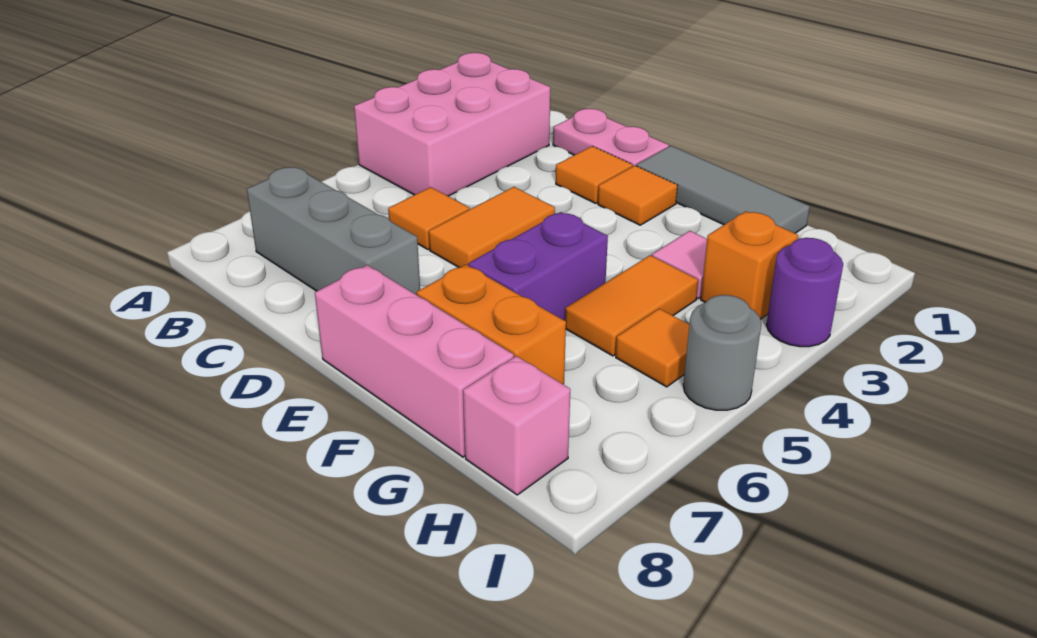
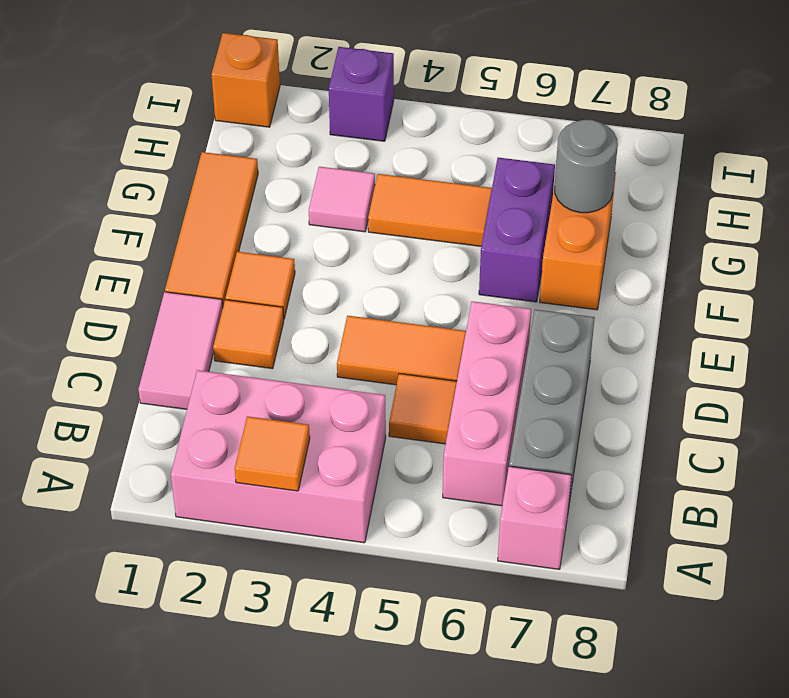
pink 1x2 plate [553,109,669,166] -> pink 1x2 tile [138,292,223,409]
grey 1x3 tile [637,146,810,233] -> orange 1x3 tile [165,152,258,305]
pink 1x3 brick [315,265,514,457] -> pink 1x3 brick moved to [443,301,531,506]
purple 1x2 brick [468,212,608,321] -> purple 1x2 brick turned to [479,158,555,302]
orange 1x1 brick [701,211,798,319] -> orange 1x1 brick moved to [212,33,280,127]
orange 1x1 tile [616,309,689,387] -> orange 1x1 tile moved to [235,416,310,491]
pink 1x1 brick [463,356,570,495] -> pink 1x1 brick moved to [498,466,571,569]
purple 1x1 round brick [766,238,843,347] -> purple 1x1 brick [329,47,394,141]
grey 1x1 round brick [683,295,761,410] -> grey 1x1 round brick moved to [554,120,618,213]

